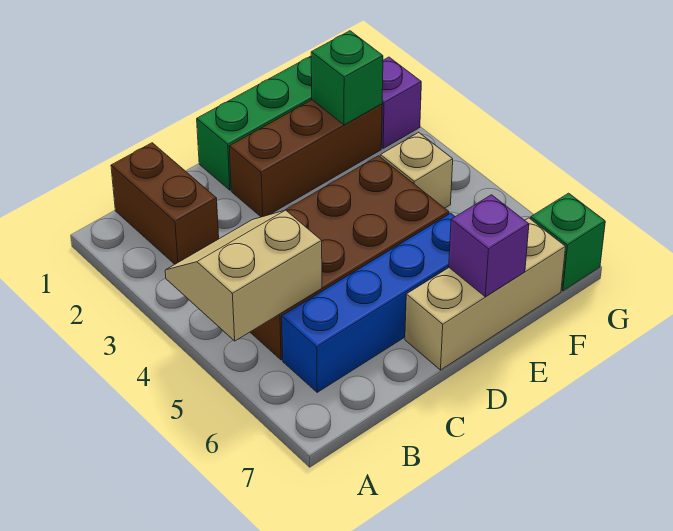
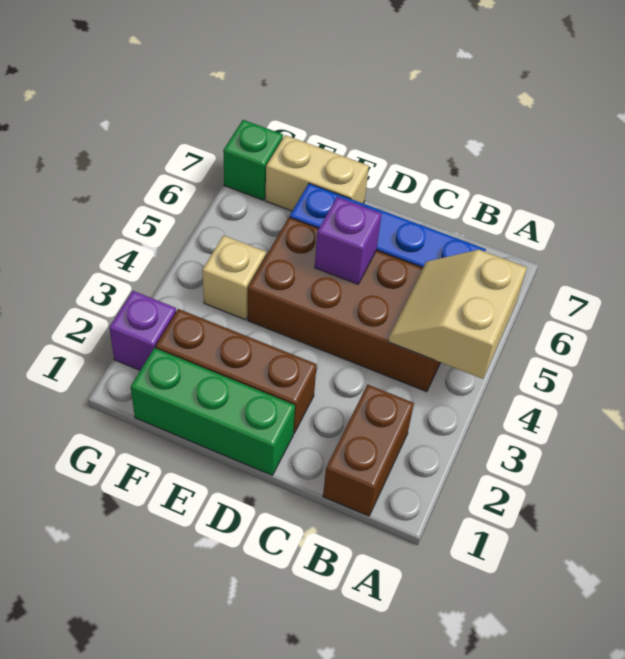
tan 2x2 slope [165,210,322,341] -> tan 2x2 slope turned to [388,250,527,379]
tan 1x3 brick [405,218,566,370] -> tan 1x2 brick [265,135,369,211]
purple 1x1 brick [449,195,529,297] -> purple 1x1 brick moved to [315,197,382,284]
green 1x1 brick [311,31,383,125] -> none

